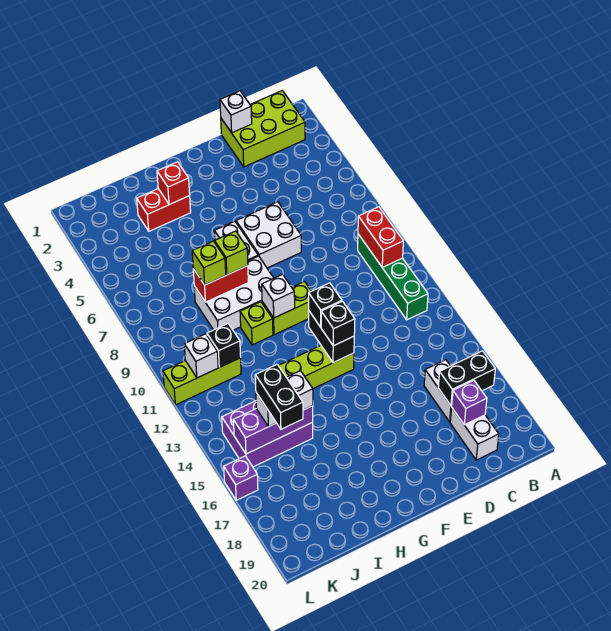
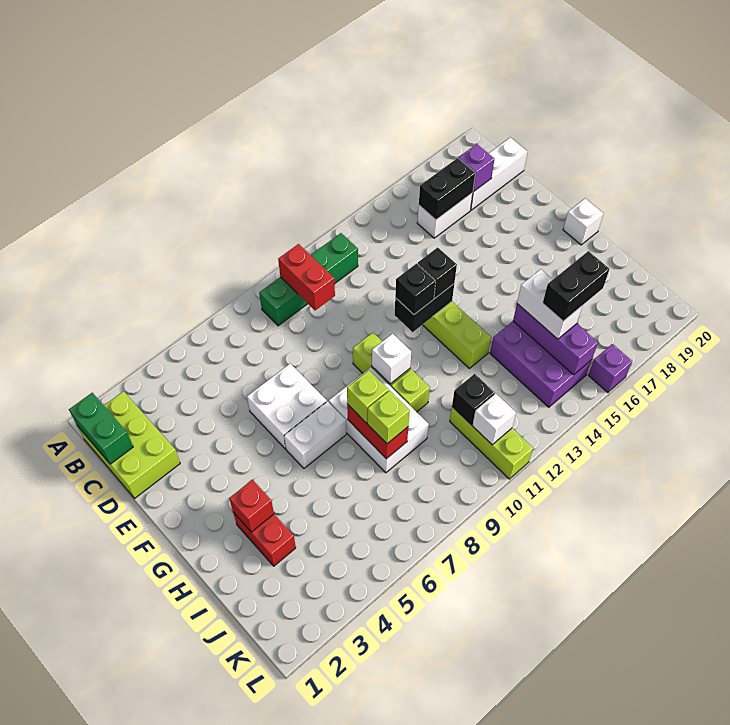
none -> green 1x2 brick [69,393,133,464]
red 1x2 brick [358,207,403,267] -> red 1x2 brick turned to [278,244,335,310]
black 1x2 brick [438,351,495,406] -> black 1x2 brick turned to [419,158,476,220]
white 1x2 brick [450,408,499,460] -> white 1x3 brick [471,137,527,210]
white 1x1 brick [220,91,252,133] -> white 1x1 brick moved to [563,198,604,245]

